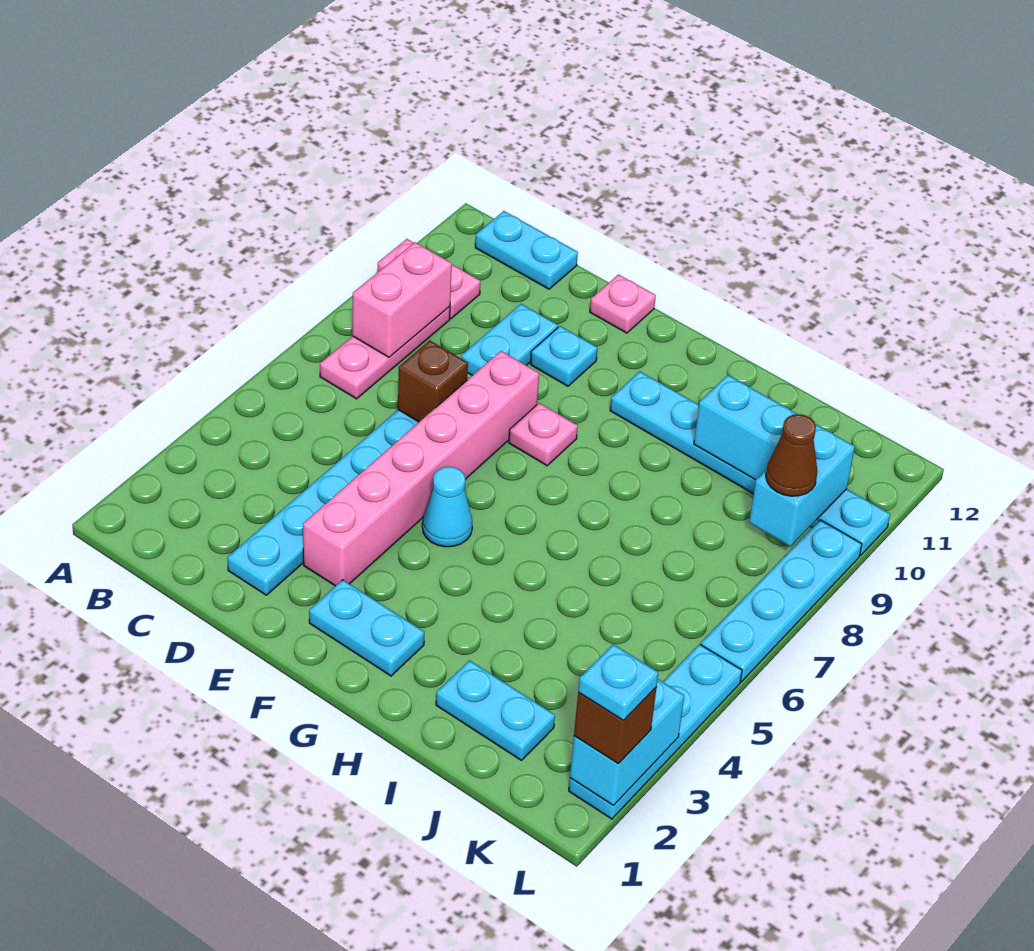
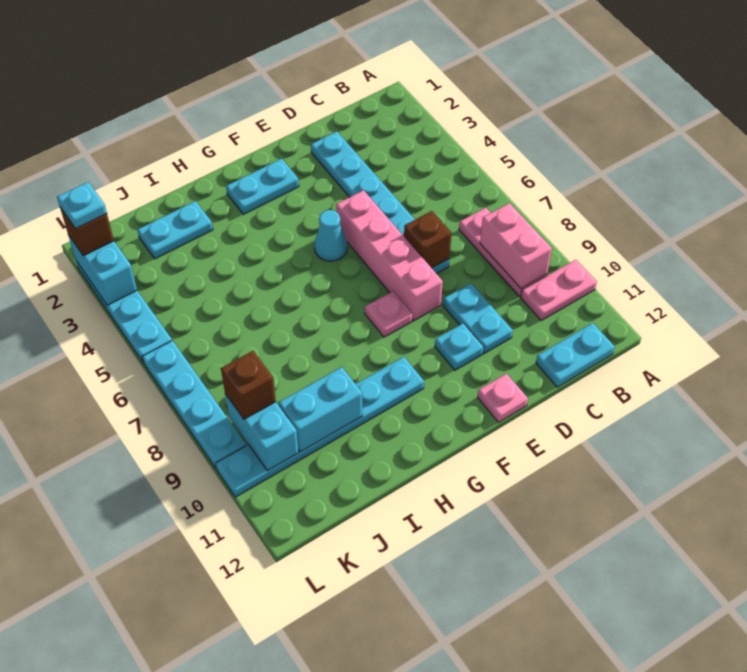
pink 1x6 brick [303,351,539,586] -> pink 1x4 brick [336,190,443,321]
brown 1x1 cone [766,414,818,496] -> brown 1x1 brick [221,351,276,419]

